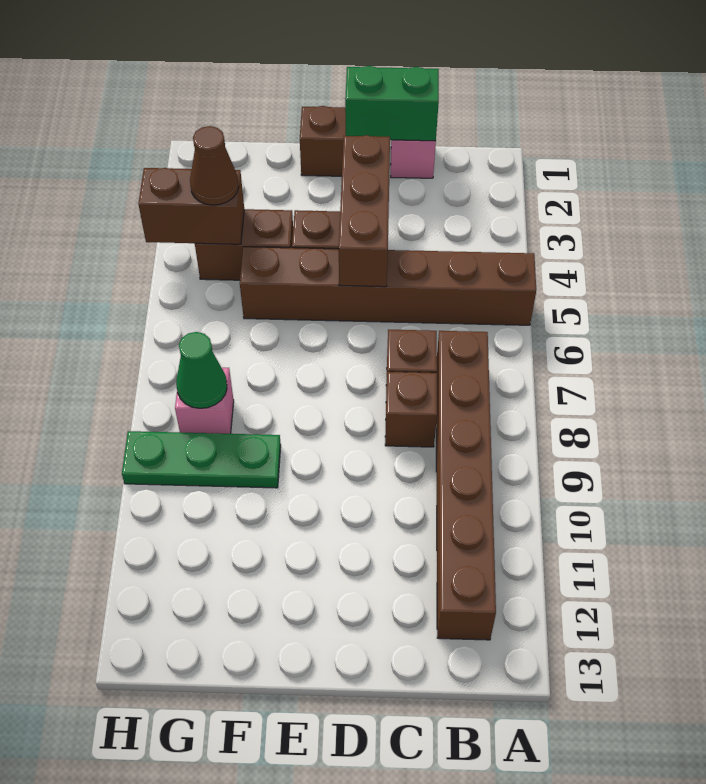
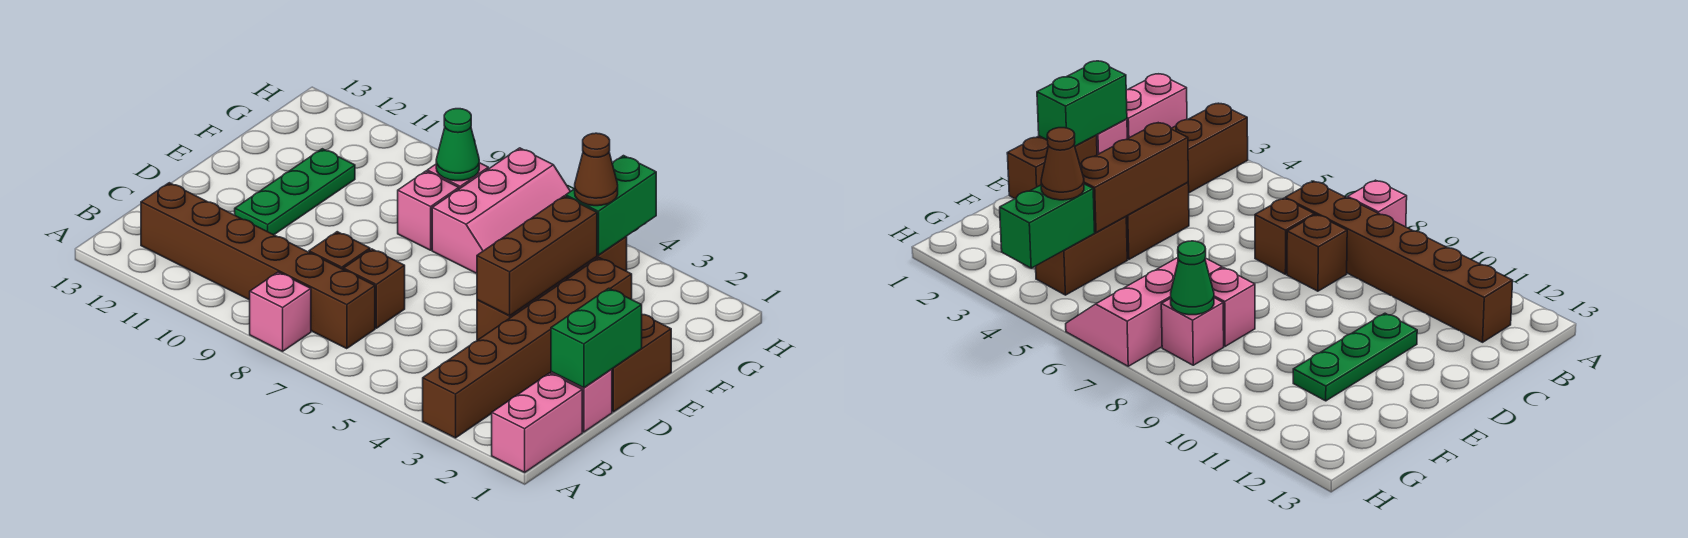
none -> pink 1x2 brick [492,373,582,472]
brown 1x6 brick [240,247,536,325] -> brown 1x6 brick moved to [423,258,632,438]
none -> pink 1x1 brick [250,272,311,351]
brown 1x3 brick [339,135,390,287] -> brown 1x3 brick turned to [477,196,597,316]
none -> pink 2x3 slope [432,148,570,273]
none -> pink 1x1 brick [398,171,459,250]
green 1x3 plate [122,431,281,488] -> green 1x3 plate moved to [235,149,355,235]
brown 1x2 brick [138,168,244,244] -> green 1x2 brick [566,156,656,255]

